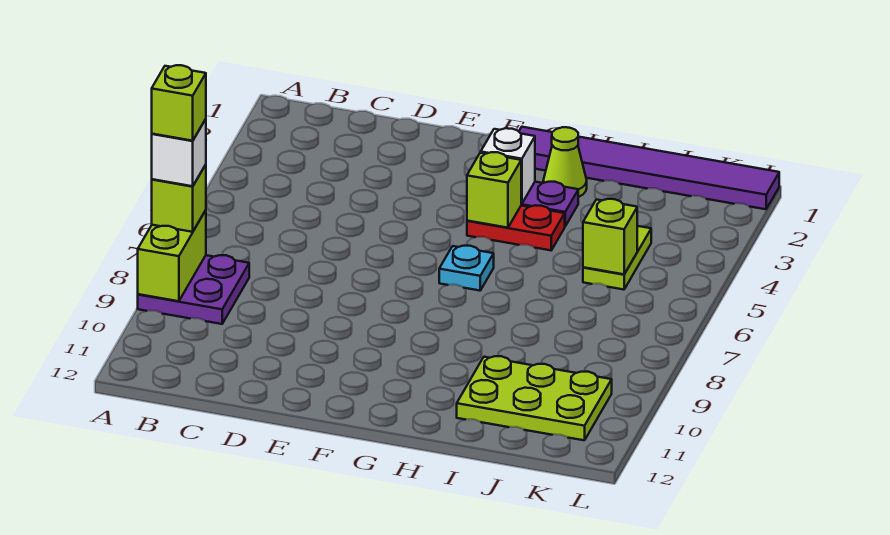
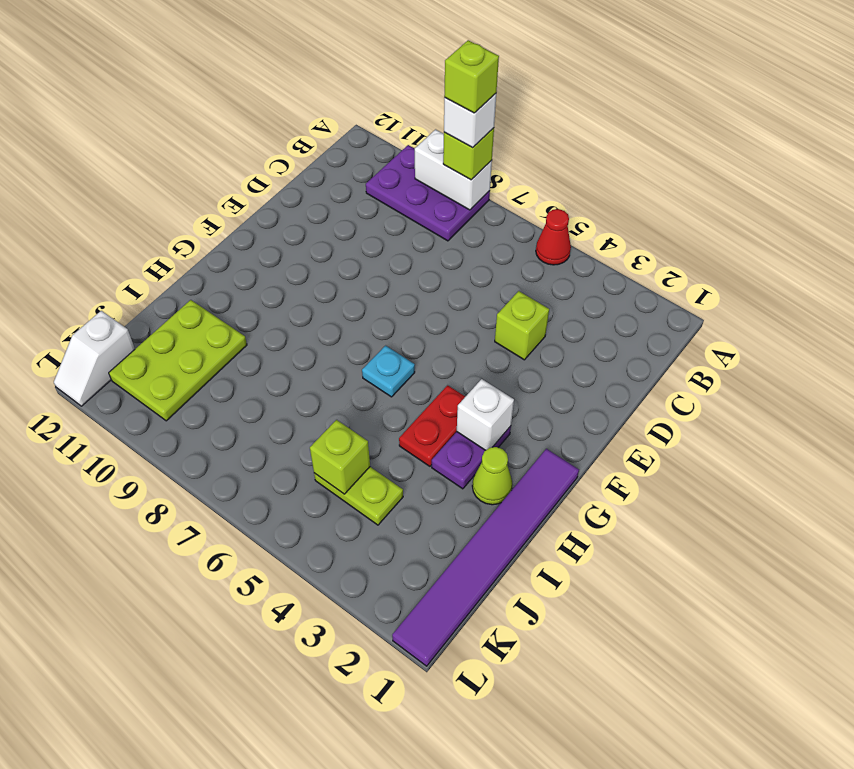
none -> red 1x1 cone [536,209,571,265]
purple 2x2 plate [138,255,249,324] -> purple 2x3 plate [366,145,490,241]
lime 1x2 brick [138,210,206,301] -> white 1x2 brick [415,129,492,210]
lime 1x1 brick [467,152,521,228] -> lime 1x1 brick moved to [495,291,549,360]
none -> white 1x2 slope [54,311,135,406]

